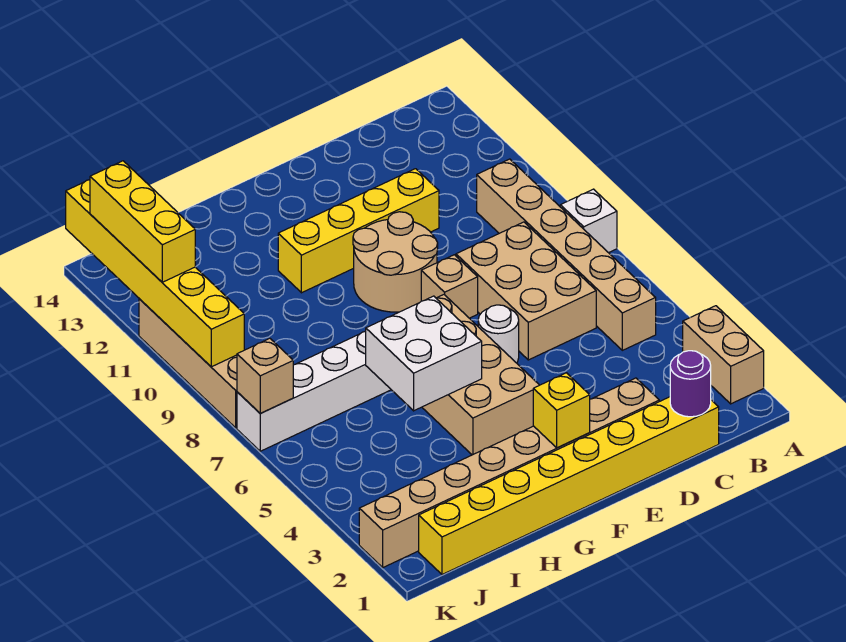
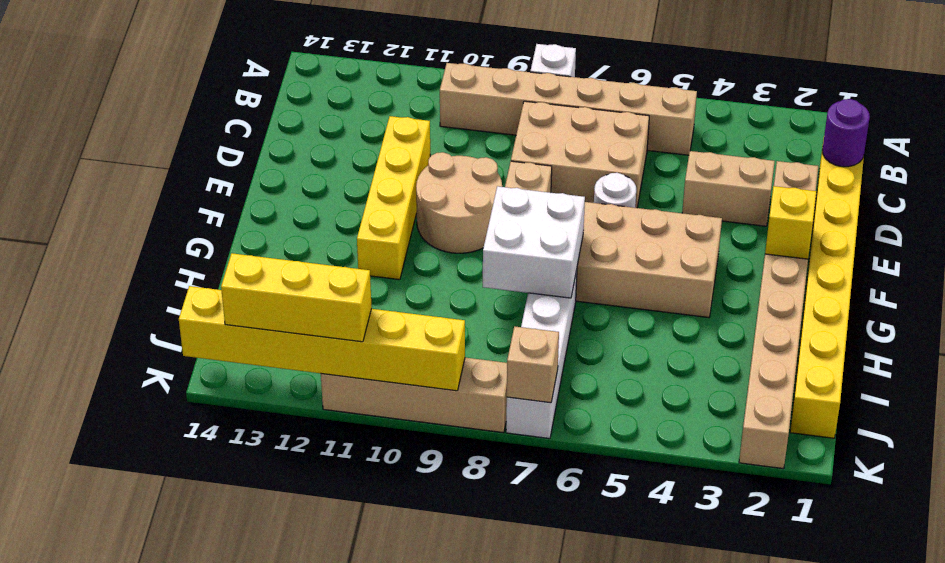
tan 1x2 brick [683,306,764,404] -> tan 1x2 brick moved to [682,151,775,226]
white 2x2 brick [366,296,482,411] -> white 2x2 brick moved to [483,186,585,298]

